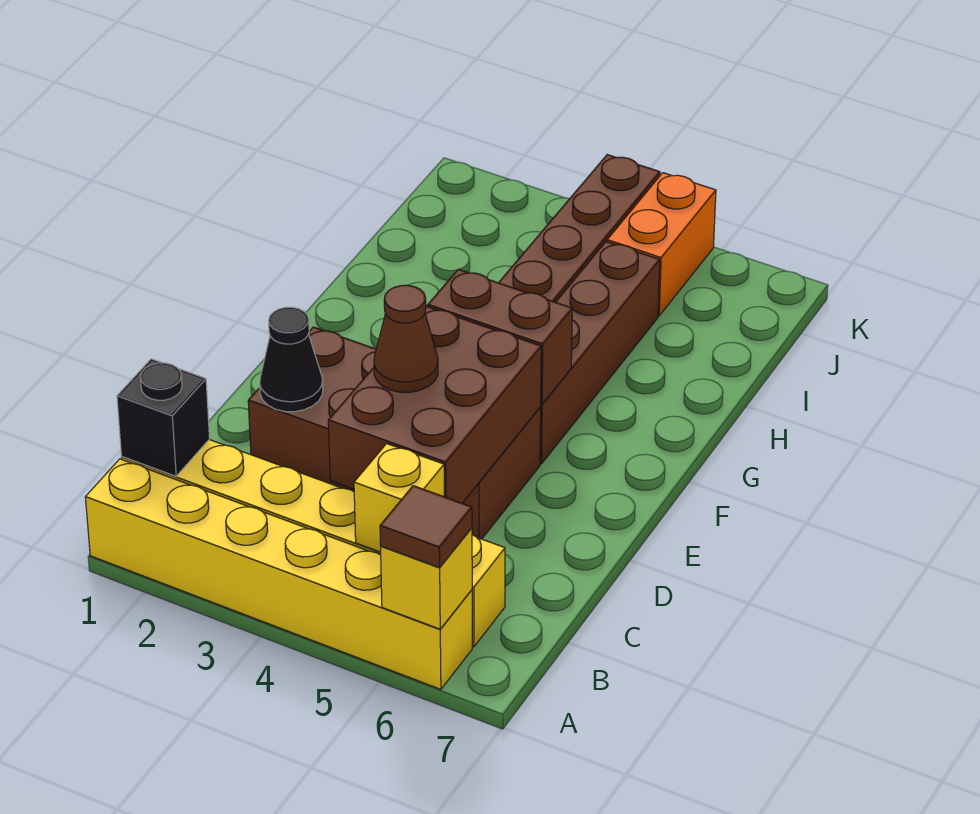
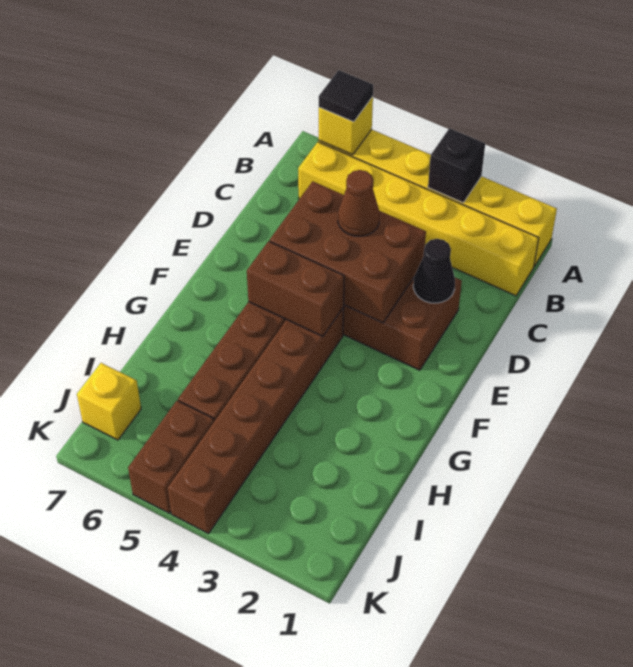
brown 1x1 tile [380,486,472,567] -> black 1x1 tile [319,70,373,122]
black 1x1 brick [117,359,210,476] -> black 1x1 brick moved to [428,128,485,203]
yellow 1x1 brick [354,444,444,552] -> yellow 1x1 brick moved to [77,363,141,440]
brown 2x3 brick [328,306,541,503] -> brown 2x3 brick turned to [270,181,426,323]
orange 1x2 brick [607,173,716,316] -> brown 1x2 brick [128,401,214,513]

